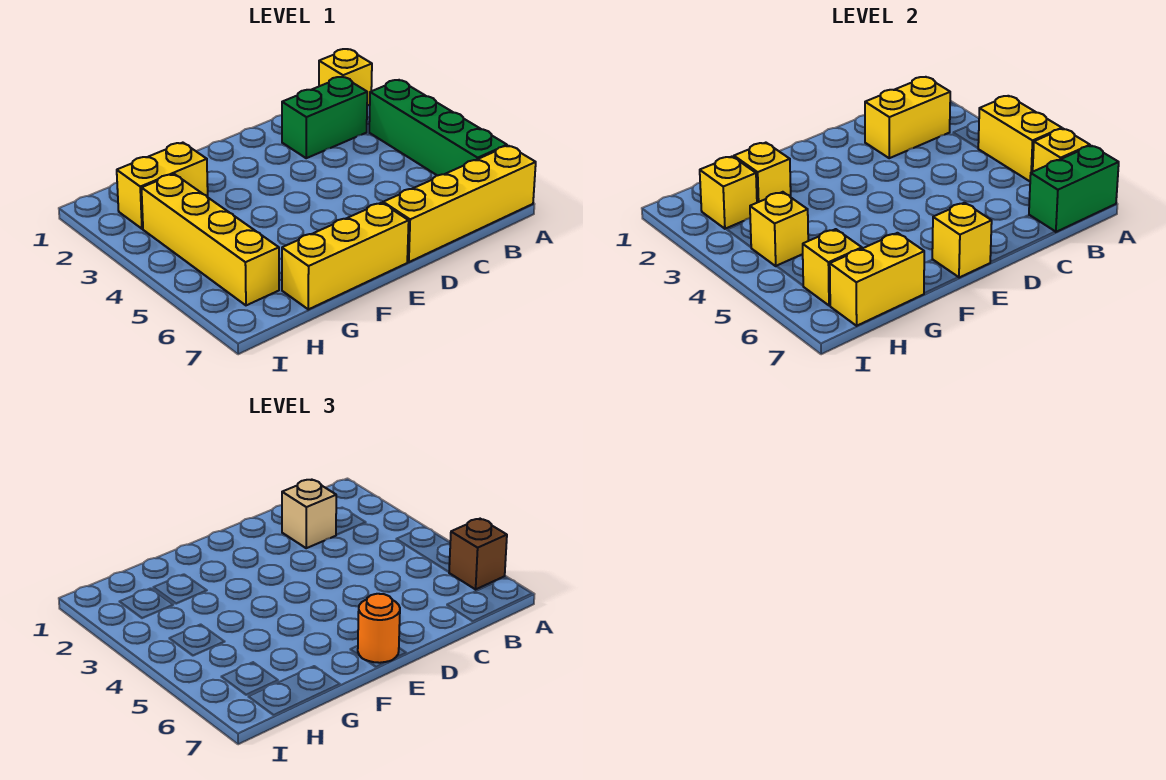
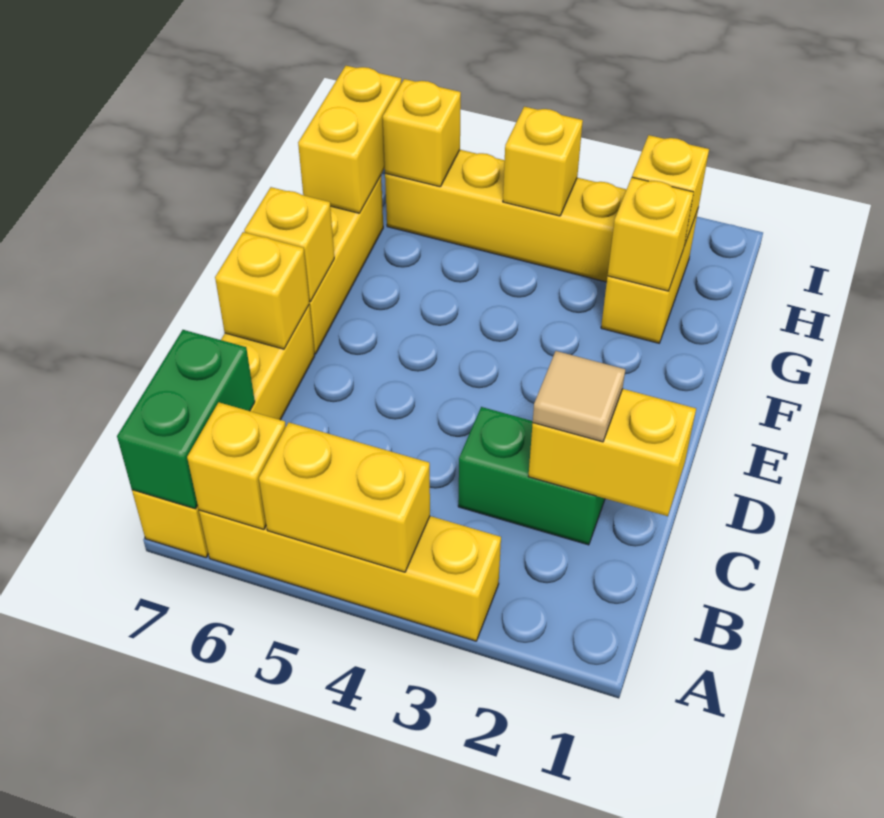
yellow 1x1 brick [319,49,372,105] -> yellow 1x1 brick moved to [215,232,309,349]
green 1x4 brick [369,80,507,176] -> yellow 1x4 brick [199,510,501,641]
brown 1x1 brick [449,519,507,589] -> none
green 1x2 brick [282,77,367,158] -> green 1x2 brick turned to [458,407,605,545]
yellow 1x2 brick [865,77,950,158] -> yellow 1x2 brick turned to [529,389,696,516]
tan 1x1 brick [282,480,336,548] -> tan 1x1 tile [533,351,625,442]
orange 1x1 round brick [358,594,400,663] -> none

